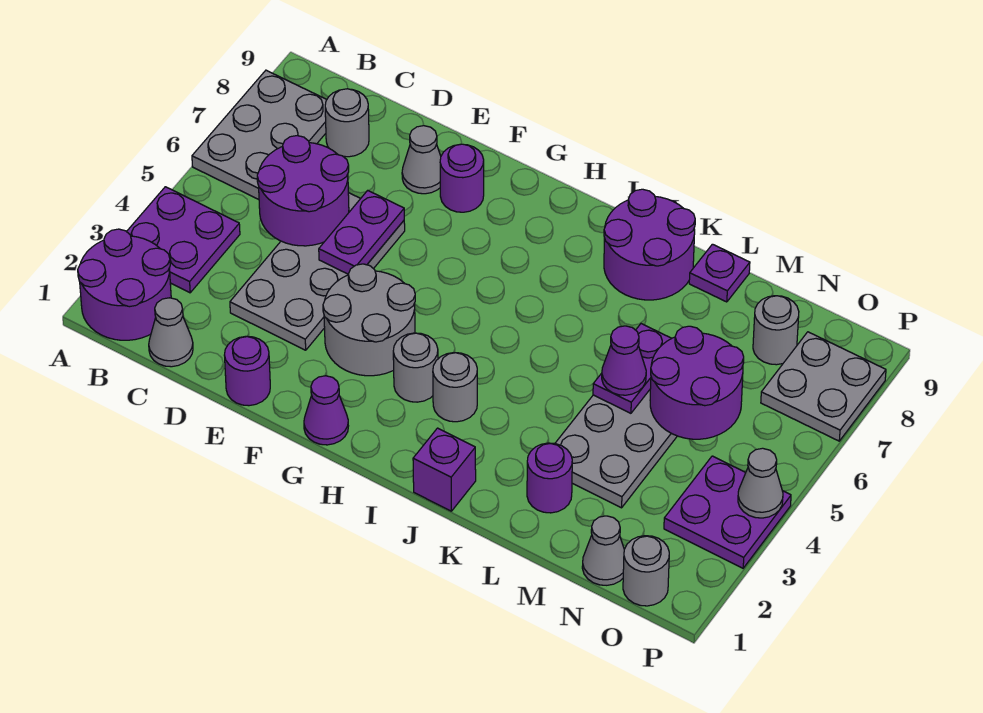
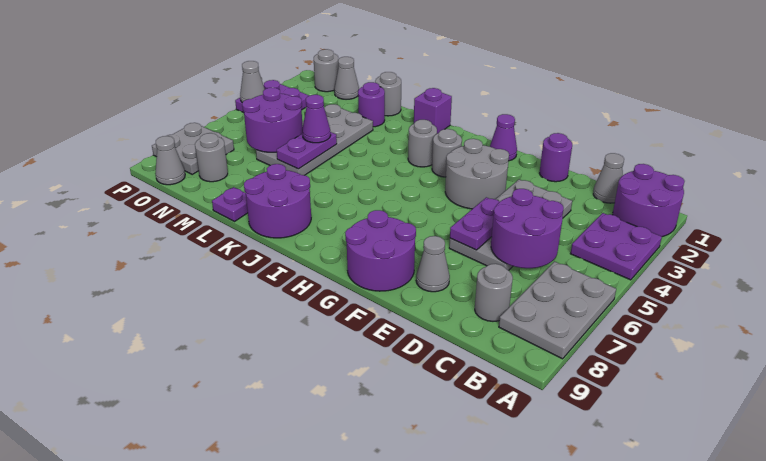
purple 1x1 round brick [440,144,484,212] -> purple 2x2 round brick [345,210,416,291]
none -> grey 1x1 round brick [375,72,401,116]
none -> grey 1x1 cone [155,136,185,185]

